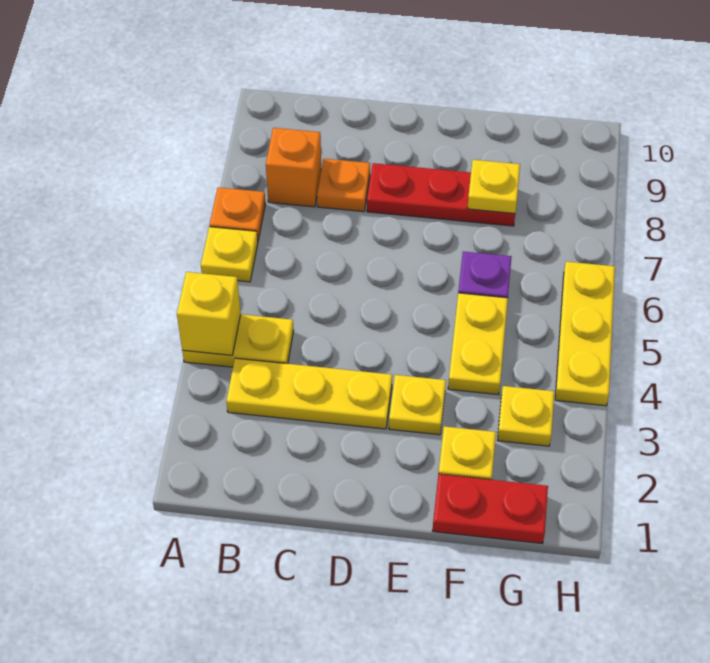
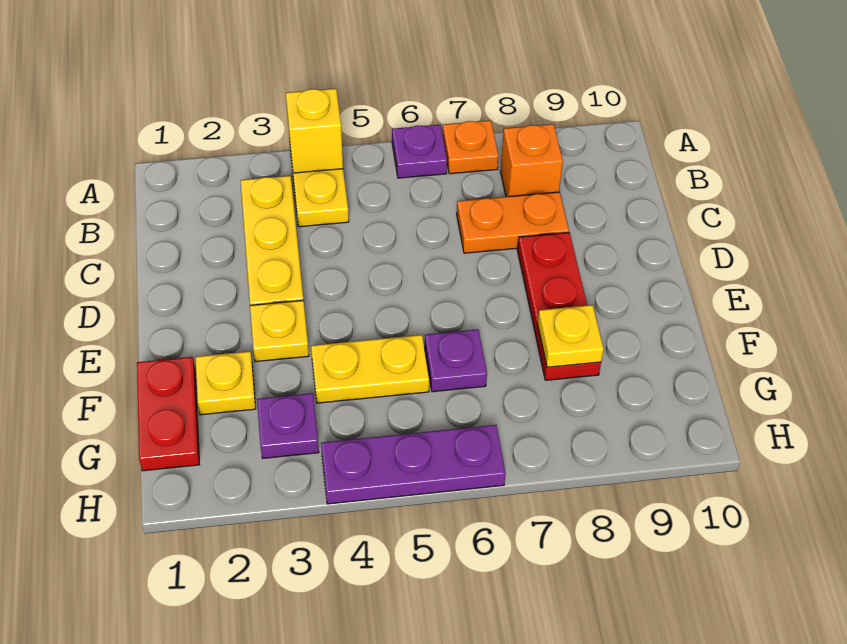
yellow 1x1 plate [201,227,258,282] -> purple 1x1 plate [392,125,447,178]
orange 1x1 plate [317,159,370,212] -> orange 1x2 plate [457,192,569,253]
yellow 1x1 plate [497,386,554,446] -> purple 1x1 plate [257,393,319,458]
yellow 1x3 plate [555,262,615,406] -> purple 1x3 plate [321,425,506,504]

